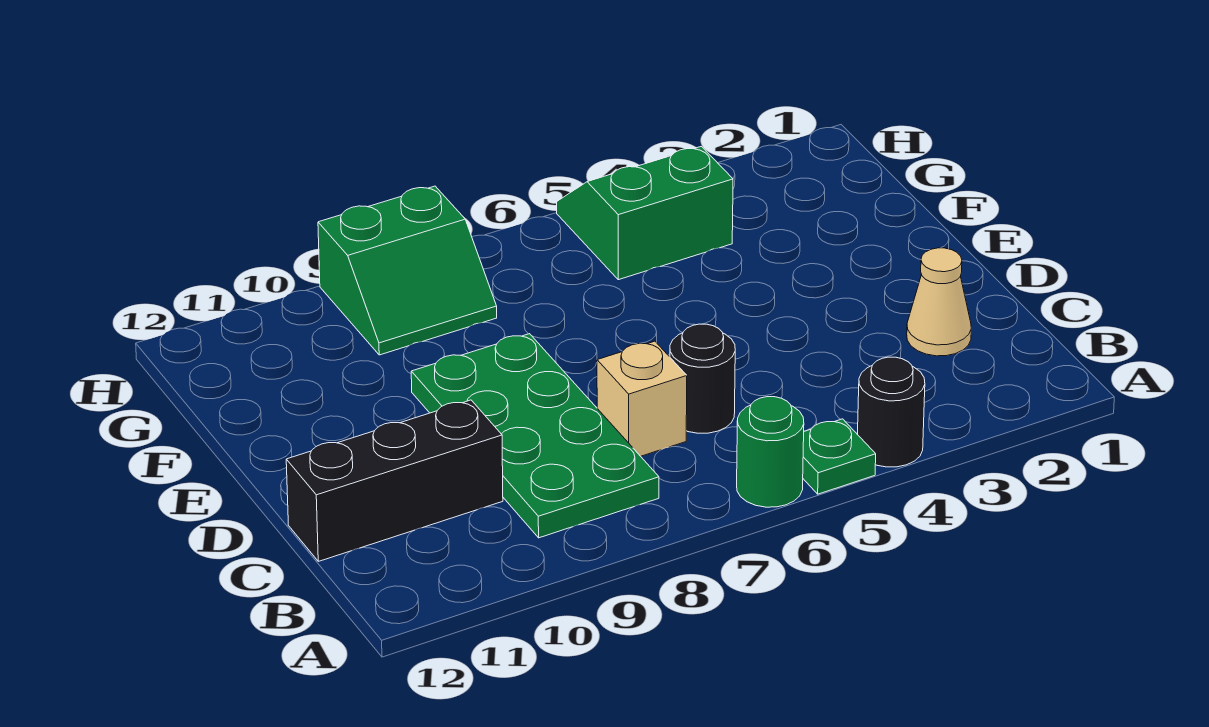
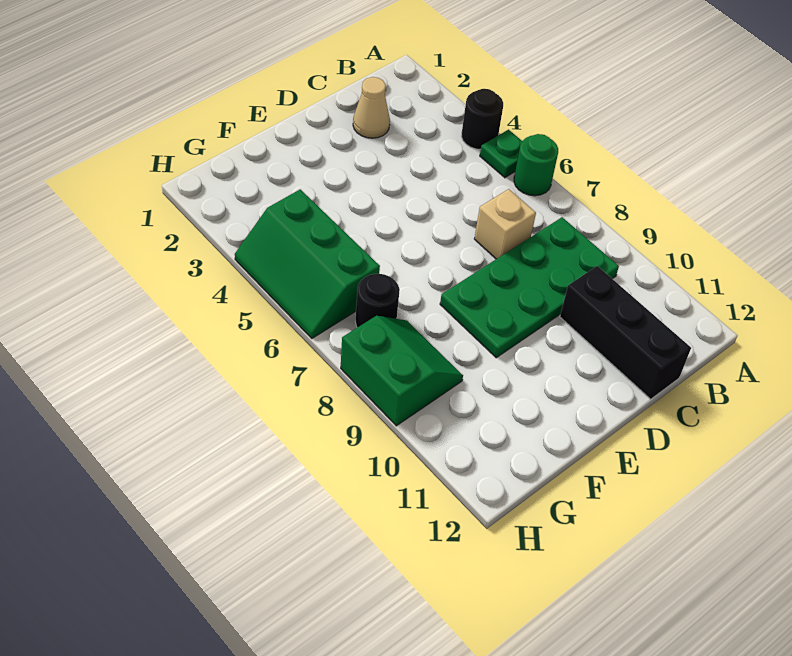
black 1x1 round brick [670,324,735,433] -> black 1x1 round brick moved to [355,274,400,327]
green 2x2 slope [557,146,733,280] -> green 2x3 slope [235,189,380,338]

